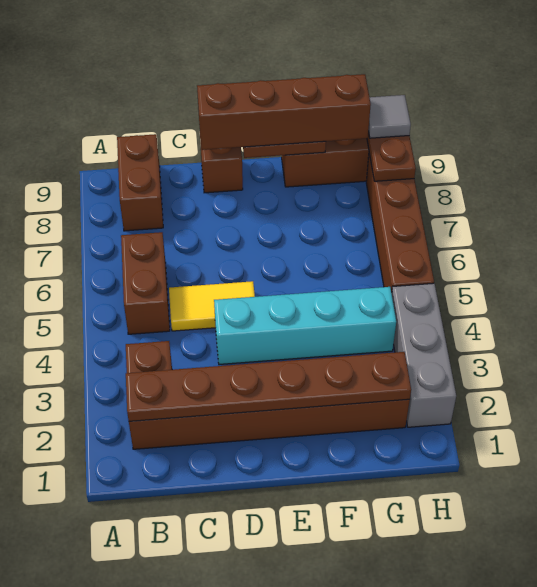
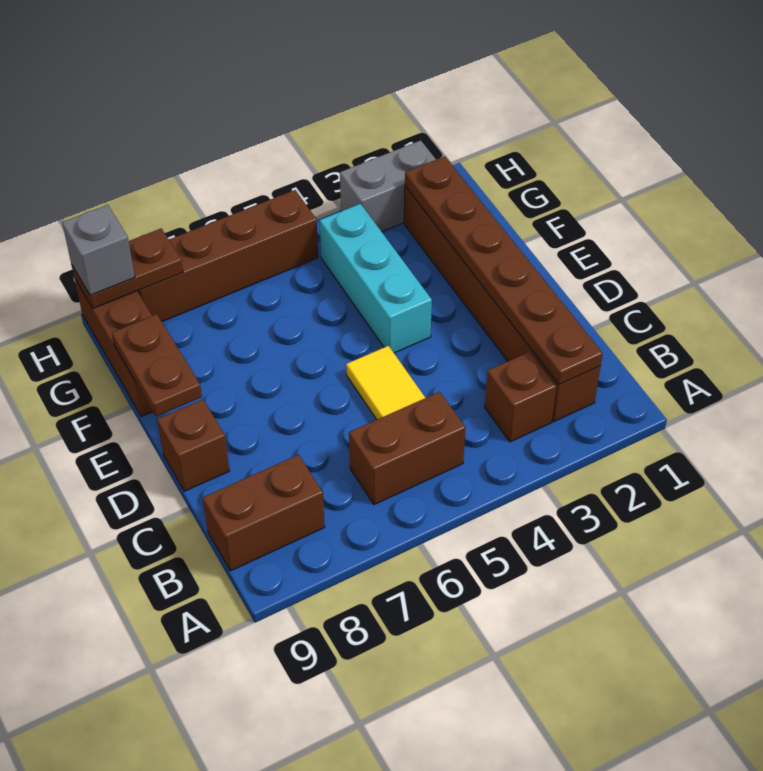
cyan 1x4 brick [214,287,396,365] -> cyan 1x3 brick [320,204,432,353]
brown 1x4 brick [197,74,371,150] -> none
grey 1x3 brick [392,283,456,427] -> grey 1x2 brick [340,140,436,232]
grey 1x1 tile [368,95,411,138] -> grey 1x1 brick [62,205,135,295]

